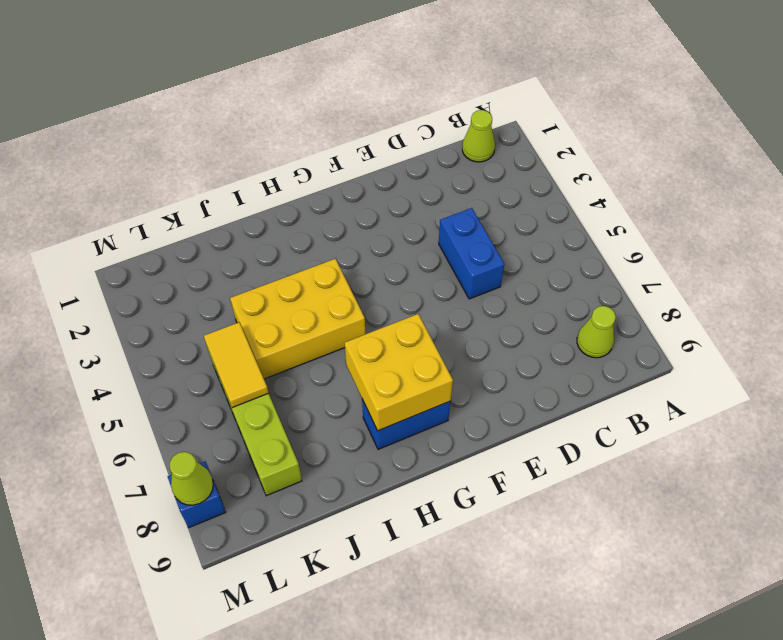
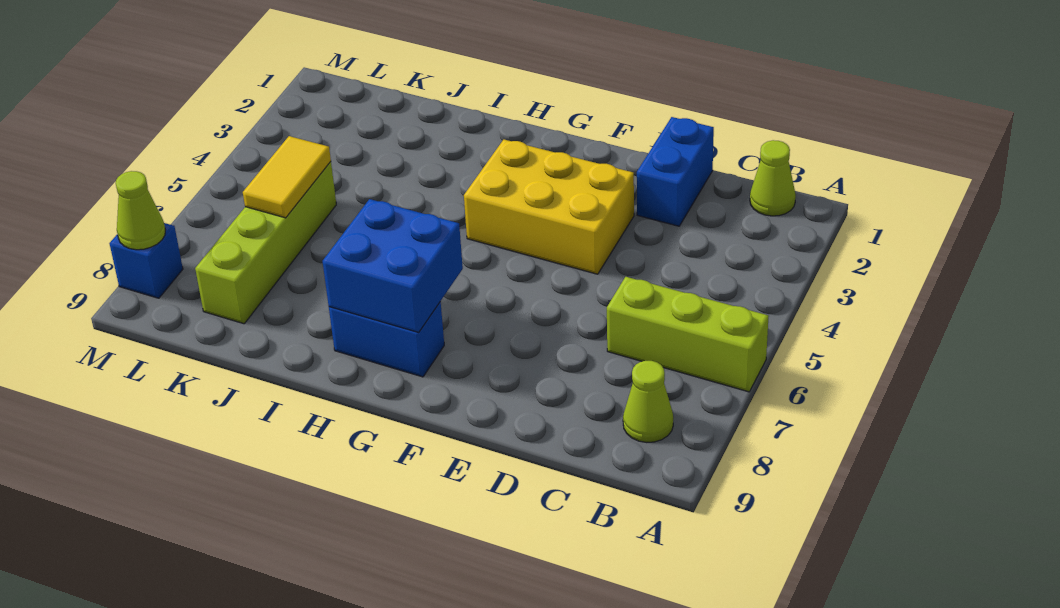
none -> lime 1x3 brick [607,277,769,392]
blue 1x2 brick [439,208,504,299] -> blue 1x2 brick moved to [637,117,714,226]
yellow 2x2 brick [344,314,453,431] -> blue 2x2 brick [323,199,463,332]
yellow 2x3 brick [230,259,365,379] -> yellow 2x3 brick moved to [464,140,634,274]

